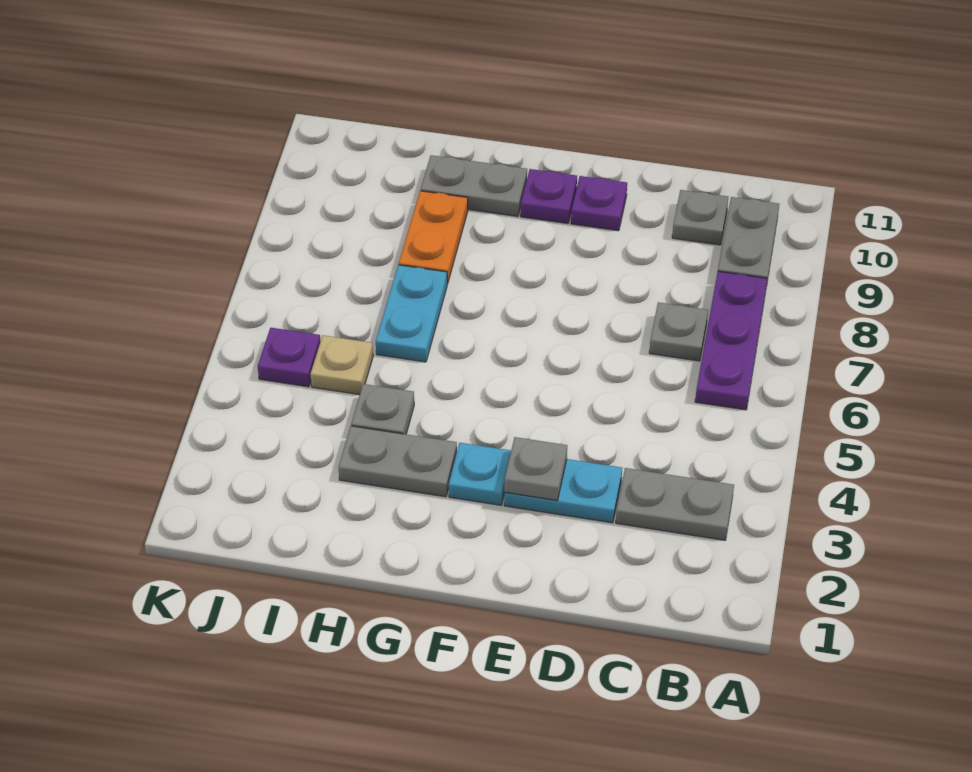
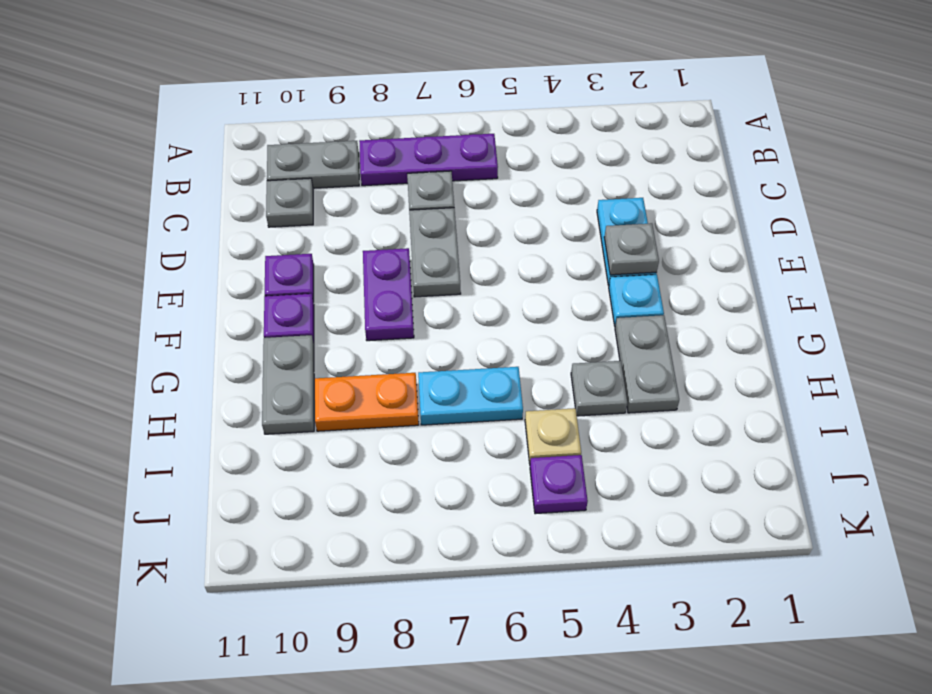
grey 1x2 plate [616,468,734,540] -> grey 1x2 plate moved to [409,208,461,297]
none -> purple 1x2 plate [363,248,414,341]

